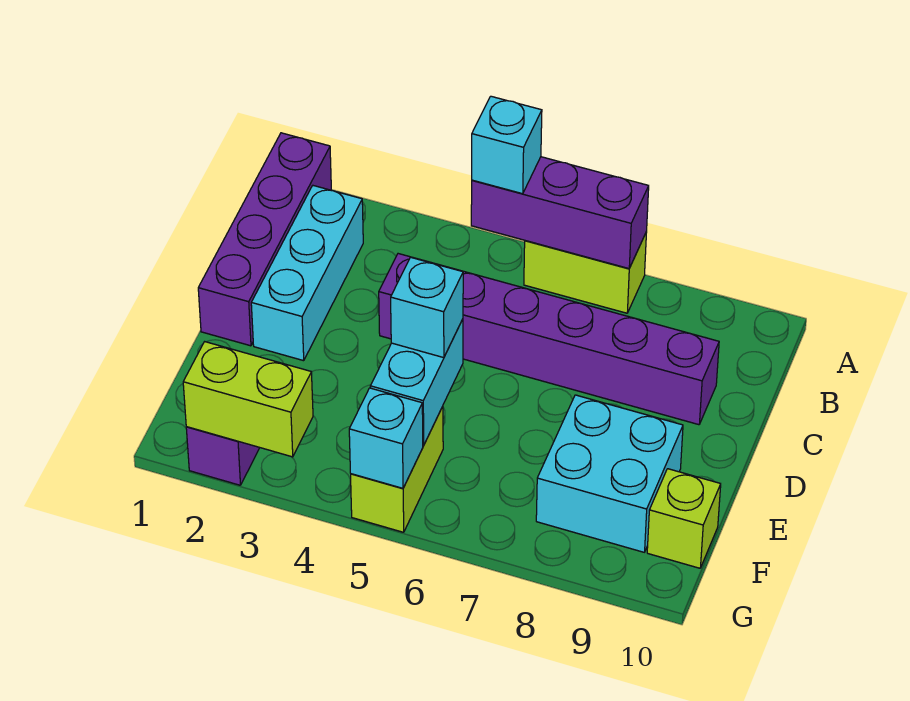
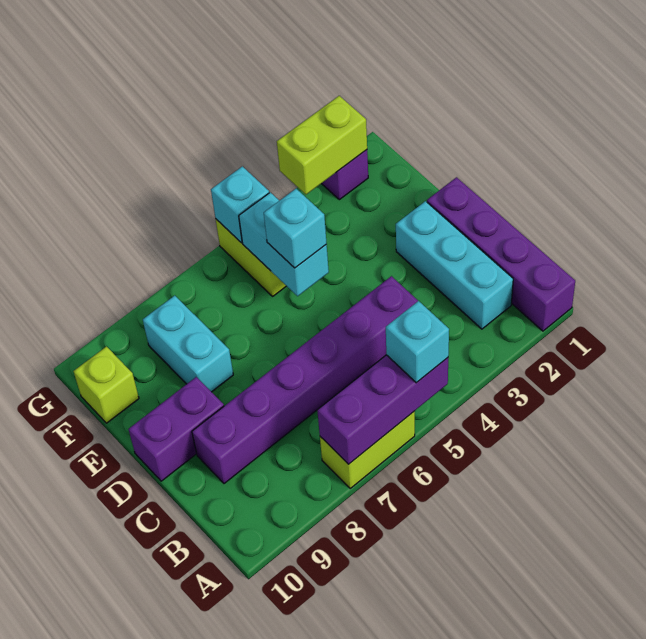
none -> purple 1x2 brick [128,377,224,481]
cyan 2x2 brick [536,395,683,552] -> cyan 1x2 brick [143,296,233,392]

